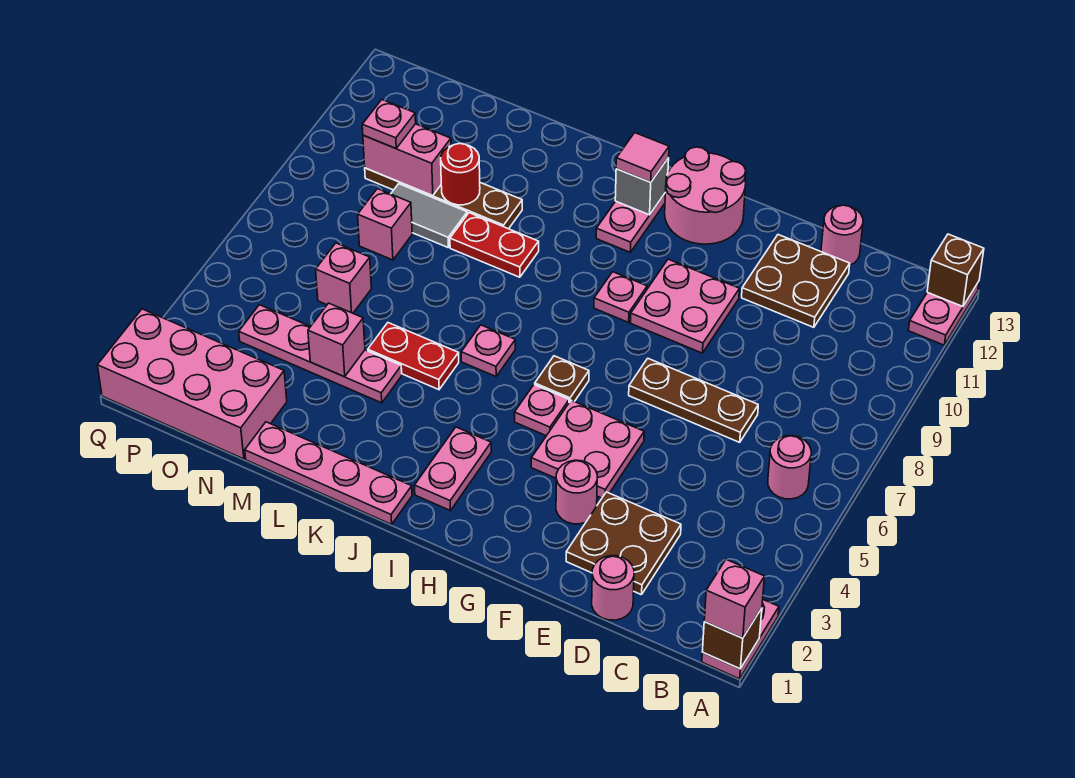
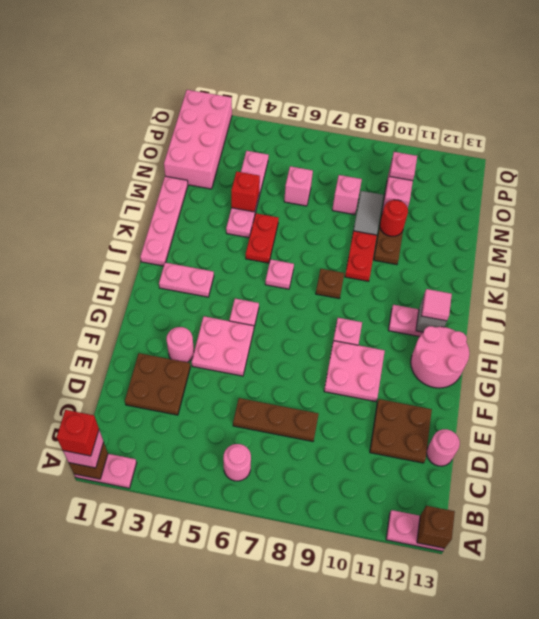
none -> red 1x1 brick [57,410,99,456]
pink 1x1 round brick [592,556,634,620] -> none
brown 1x3 plate [629,358,758,442] -> brown 1x3 plate turned to [233,398,319,441]
brown 1x1 plate [535,356,589,402] -> brown 1x1 plate moved to [316,269,344,298]
pink 1x1 brick [308,303,365,377] -> red 1x1 brick [231,172,260,212]

